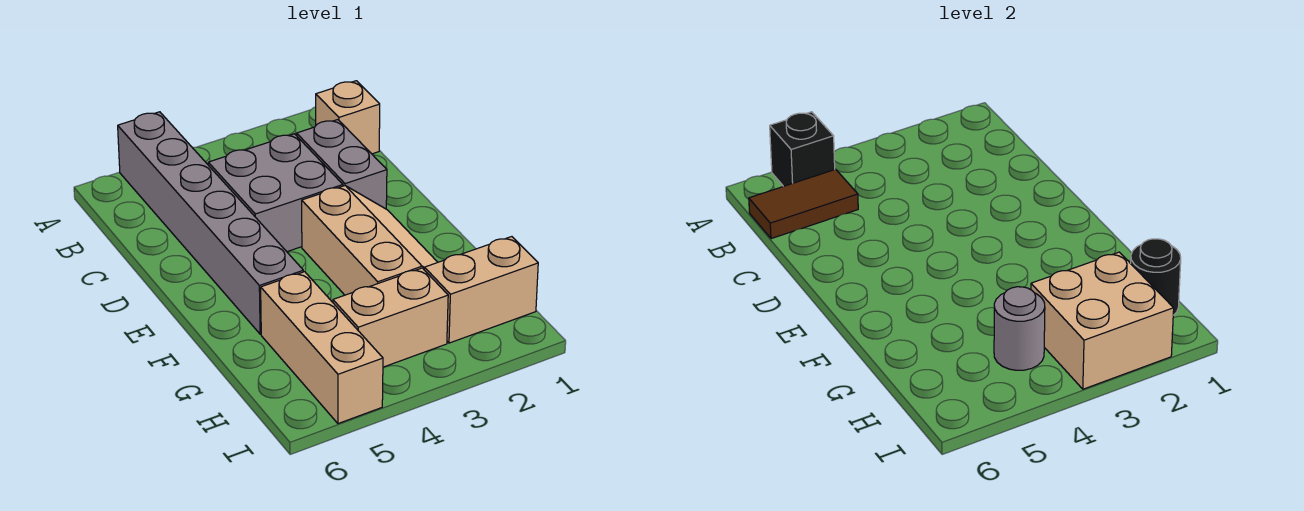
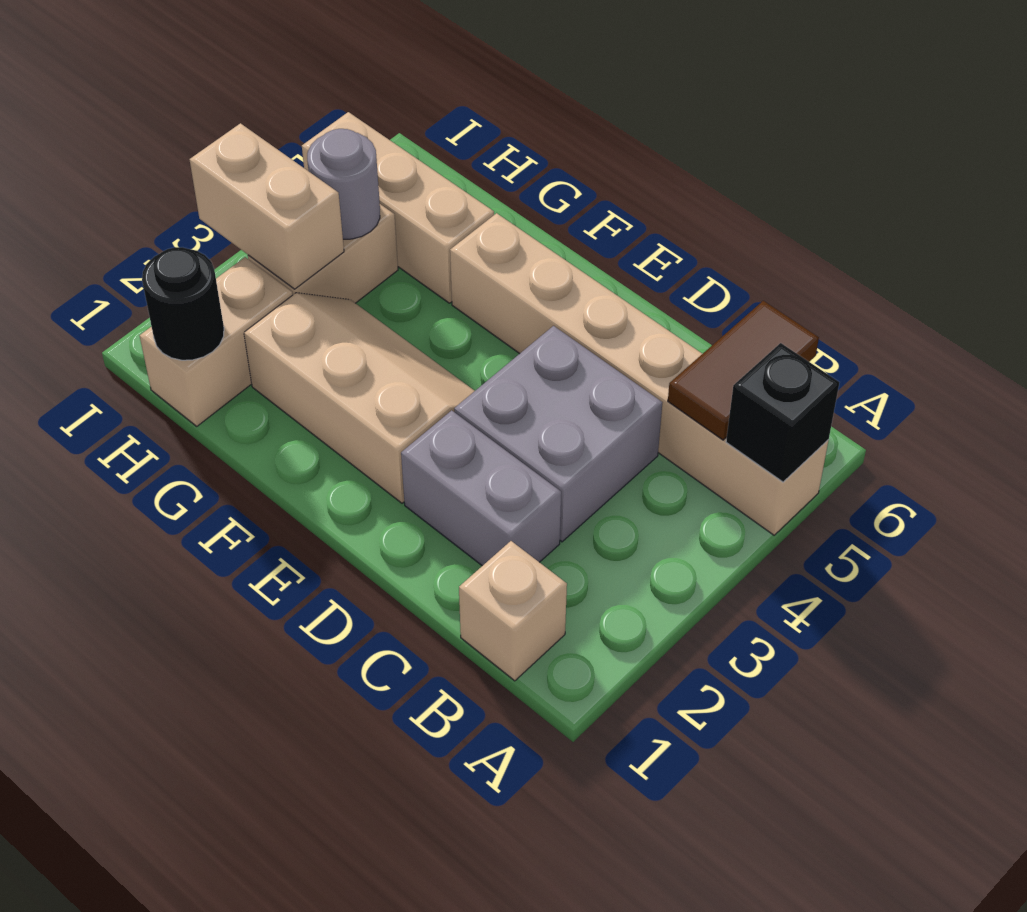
grey 1x6 brick [118,112,303,334] -> tan 1x6 brick [450,213,829,535]
tan 2x3 slope [302,186,438,295] -> tan 2x3 slope turned to [244,293,474,503]
tan 2x2 brick [1031,252,1174,389] -> tan 1x2 brick [189,123,344,289]

